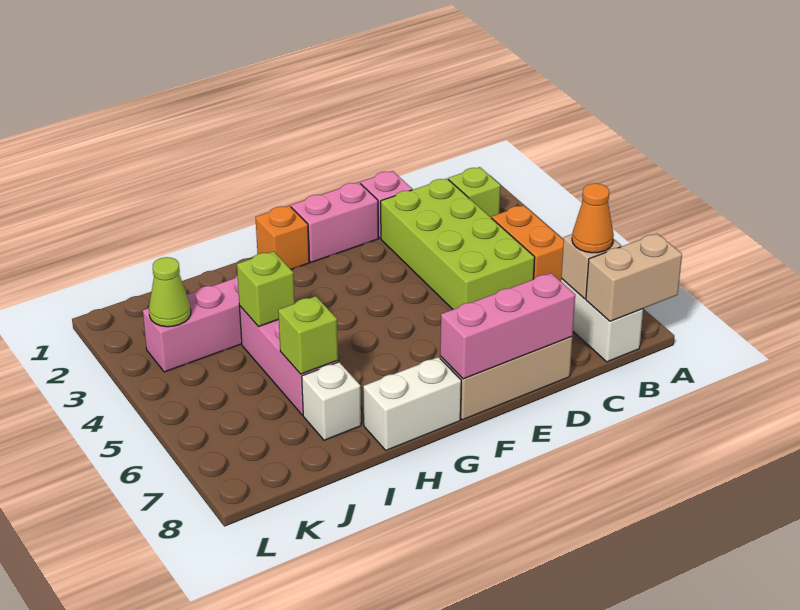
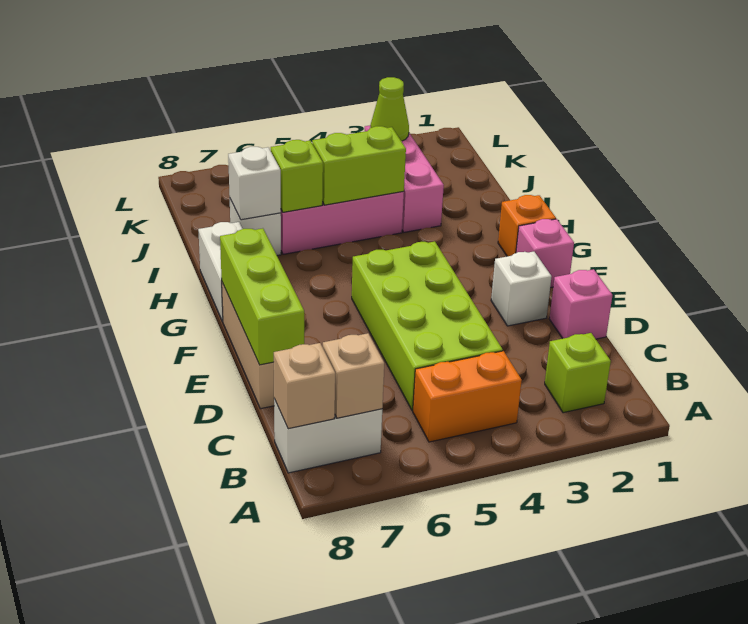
tan 1x2 brick [586,234,682,321] -> tan 1x1 brick [274,343,335,429]
orange 1x1 cone [572,183,614,253] -> none
lime 2x4 brick [381,178,535,309] -> lime 2x4 brick turned to [352,241,503,411]
pink 1x3 brick [440,273,575,379] -> lime 1x3 brick [220,228,304,365]
pink 1x2 brick [291,182,378,262] -> pink 1x1 brick [516,219,574,288]
none -> white 1x1 brick [491,252,552,326]
lime 1x1 brick [237,251,295,327] -> lime 1x2 brick [312,126,406,205]
none -> white 1x1 brick [228,147,281,220]

